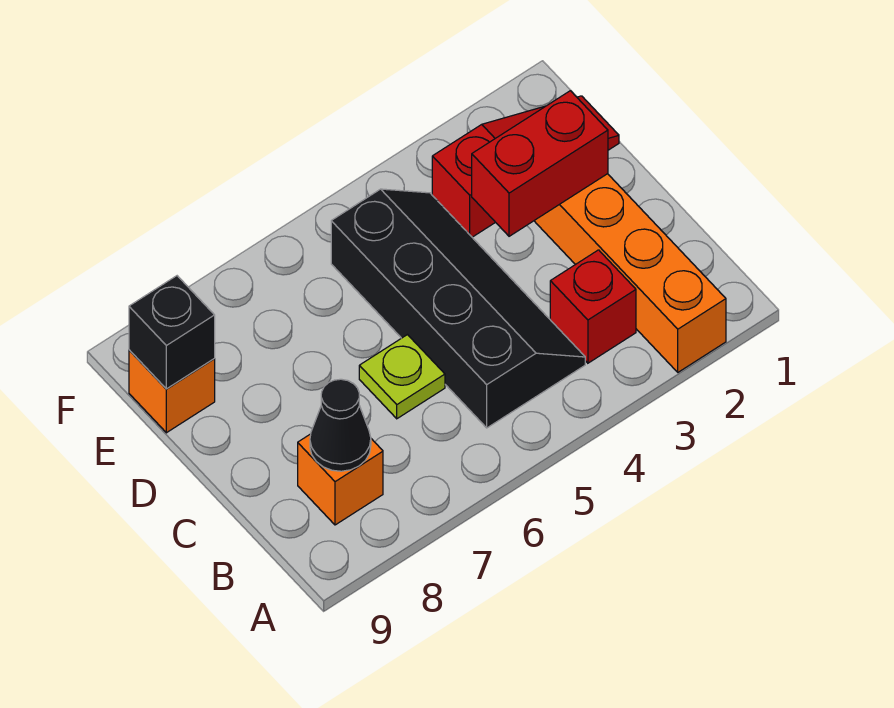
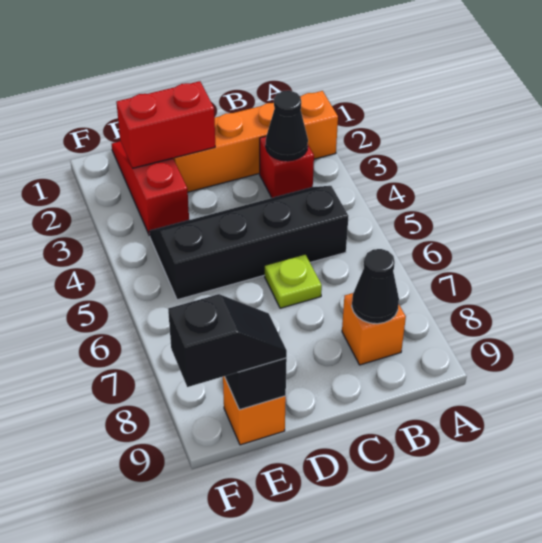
none -> black 1x1 cone [266,91,308,161]
red 1x2 brick [472,91,608,236] -> red 1x2 brick turned to [116,81,215,168]
none -> black 1x2 slope [168,294,287,387]

